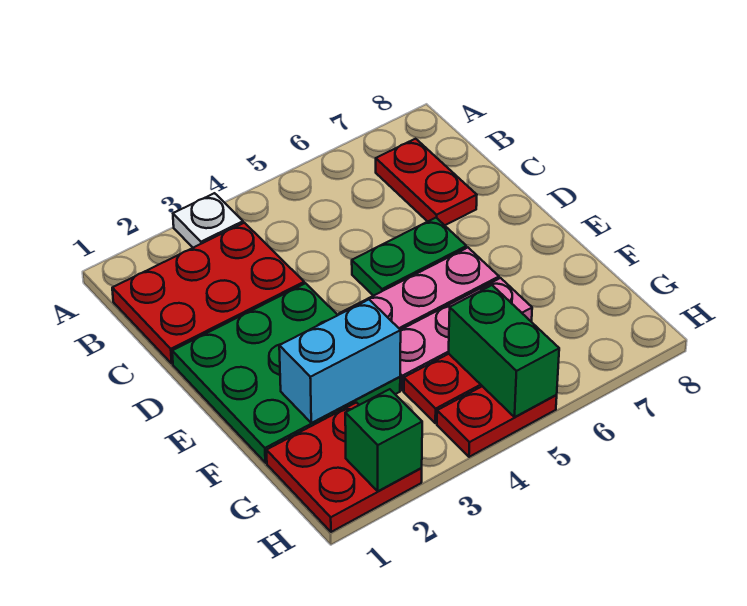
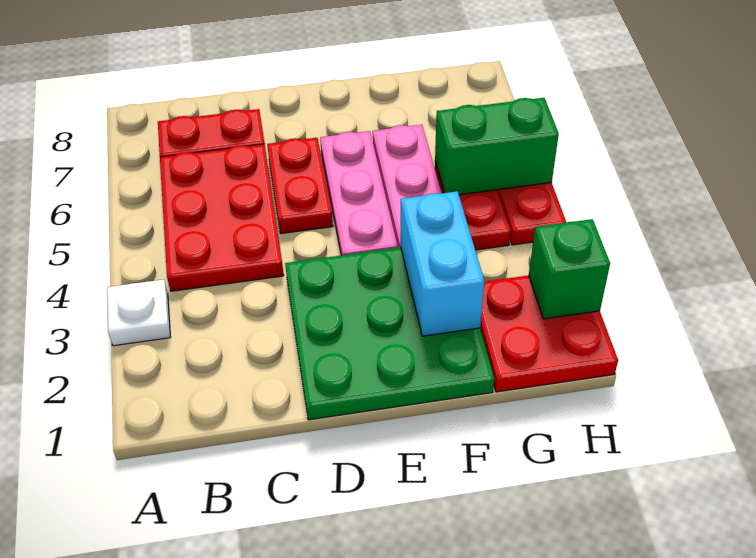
red 2x3 plate [112,223,304,363] -> red 2x3 plate moved to [160,144,284,291]
green 1x2 plate [352,218,466,296] -> red 1x2 plate [267,138,333,234]

